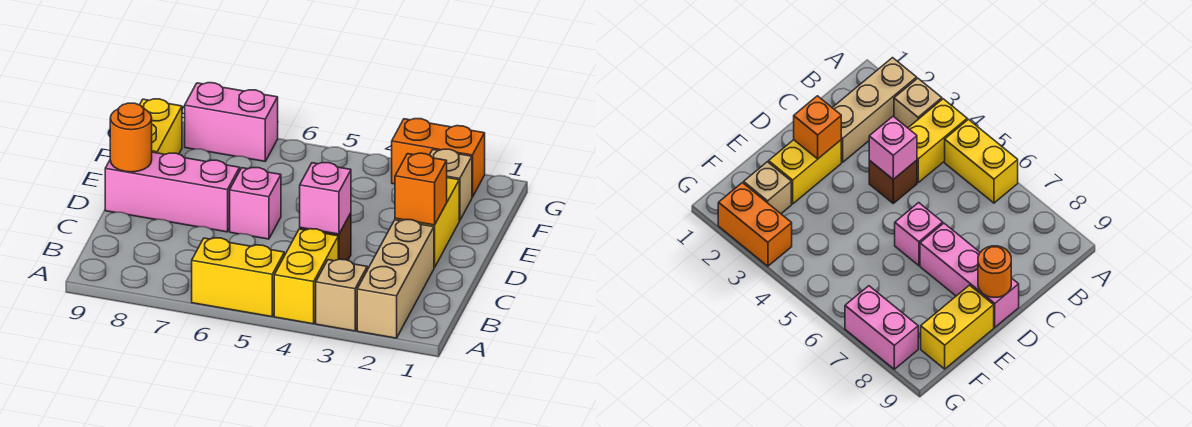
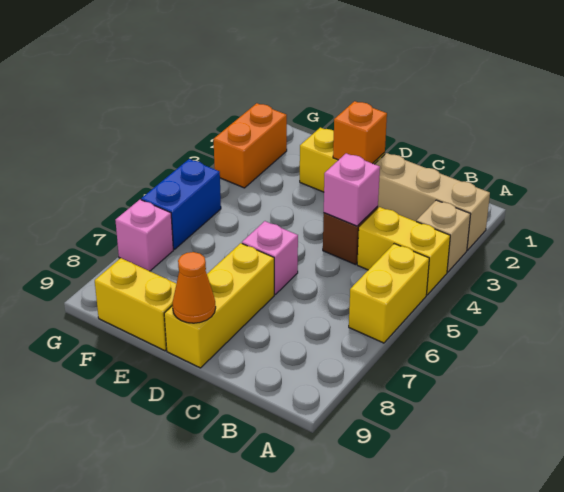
pink 1x3 brick [105,152,240,232] -> yellow 1x3 brick [164,243,274,368]
orange 1x1 round brick [110,103,152,172] -> orange 1x1 cone [172,252,216,323]
tan 1x1 brick [430,149,472,221] -> none
none -> blue 1x2 brick [141,159,221,249]
pink 1x2 brick [185,83,278,161] -> pink 1x1 brick [115,199,173,271]

